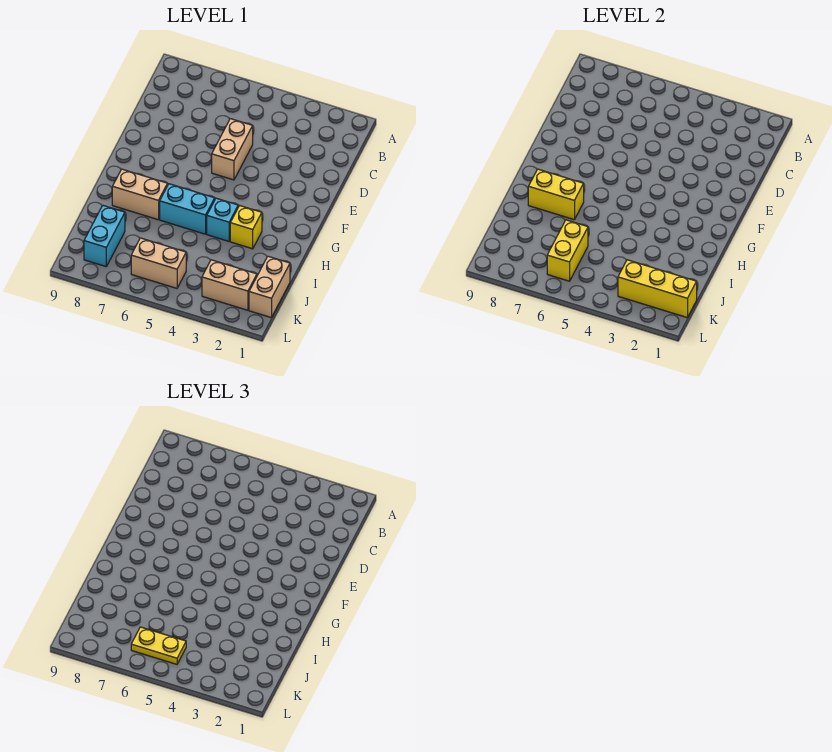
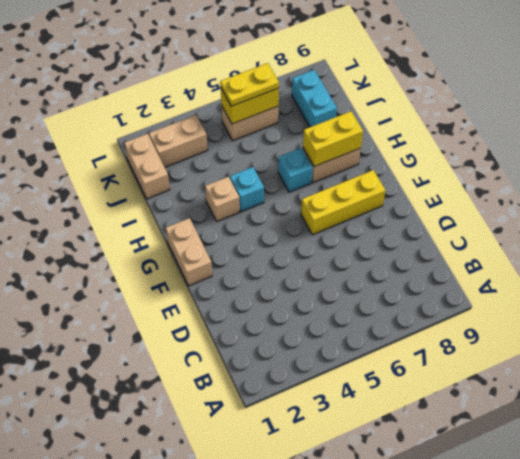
tan 1x2 brick [212,119,253,180] -> tan 1x2 brick moved to [166,218,212,286]
yellow 1x1 brick [230,206,262,249] -> tan 1x1 brick [205,177,240,221]
cyan 1x2 brick [160,184,215,234] -> cyan 1x1 brick [278,148,313,192]
yellow 1x2 brick [547,220,588,281] -> yellow 1x2 brick turned to [221,88,279,124]
yellow 1x3 brick [618,260,697,318] -> yellow 1x3 brick moved to [301,170,385,235]

